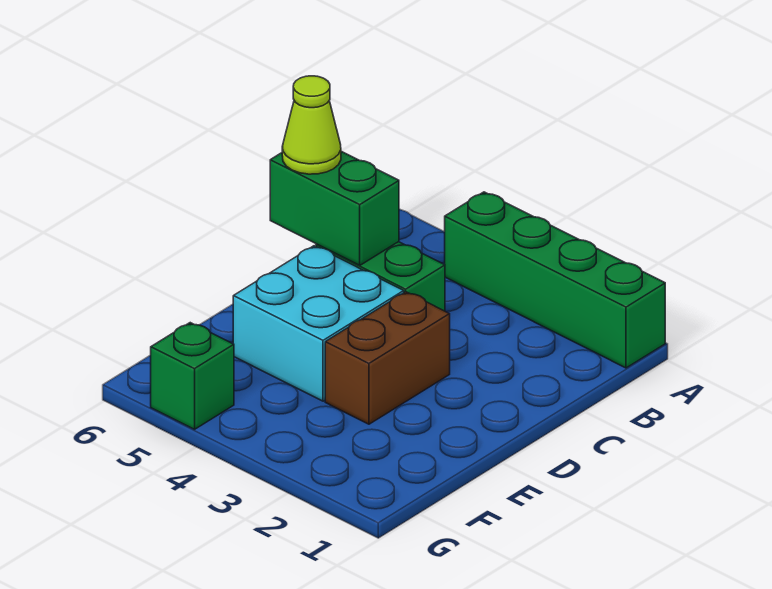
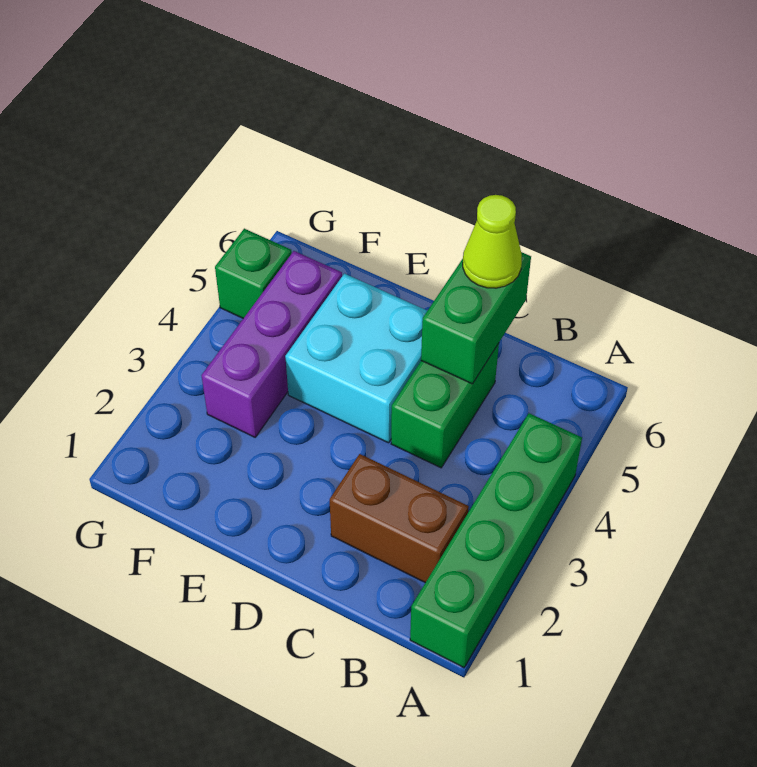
brown 1x2 brick [325,292,450,424] -> brown 1x2 brick moved to [330,454,469,583]
none -> purple 1x3 brick [201,251,342,437]

